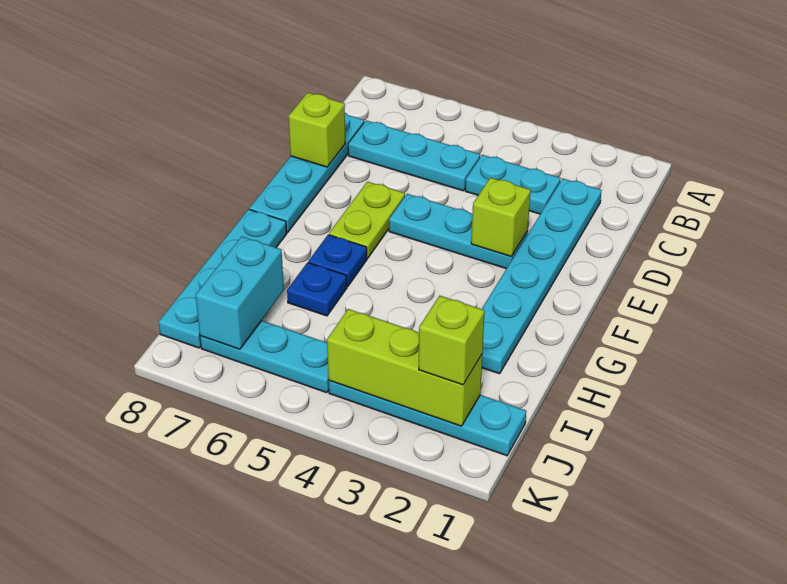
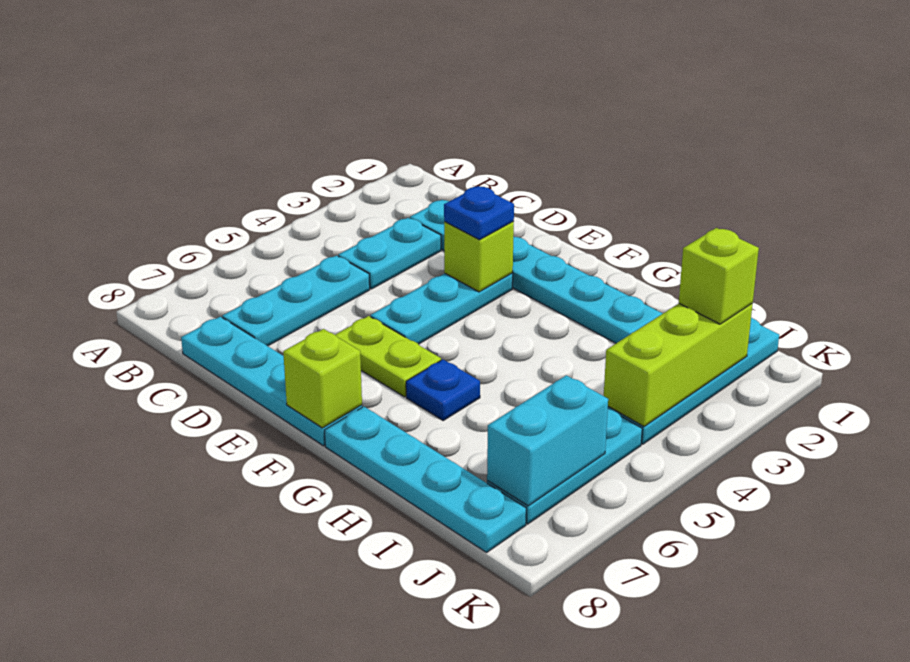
lime 1x1 brick [289,93,346,167] -> lime 1x1 brick moved to [283,329,362,428]
blue 1x1 plate [287,263,347,316] -> blue 1x1 plate moved to [444,186,514,240]
cyan 1x2 brick [196,237,284,349] -> cyan 1x2 brick turned to [487,375,608,506]

